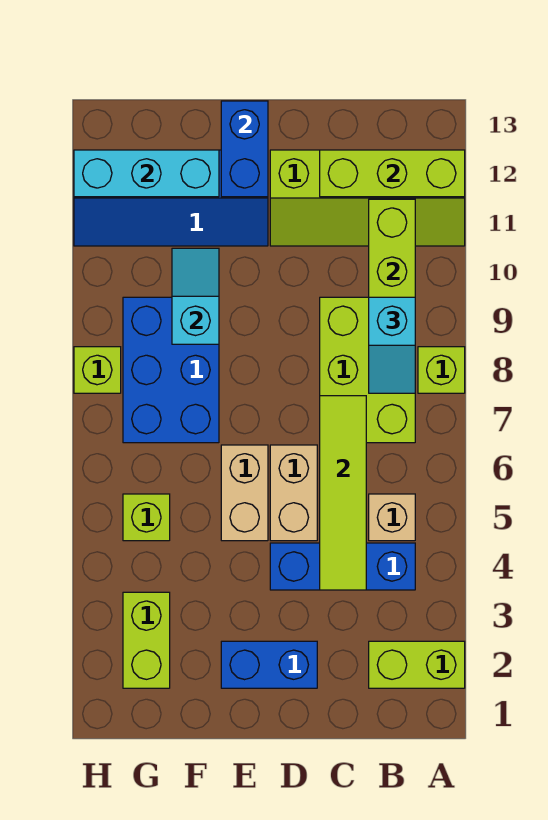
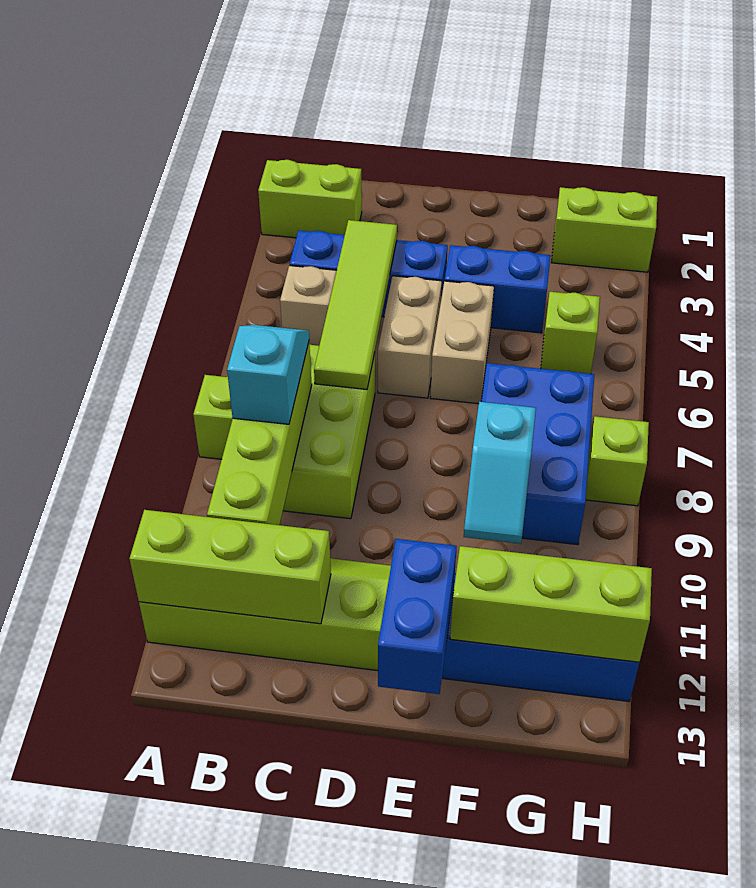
blue 1x2 brick [221,641,317,688] -> blue 1x2 brick moved to [445,245,551,333]
cyan 1x3 brick [74,150,219,197] -> lime 1x3 brick [450,546,652,662]
lime 1x2 brick [123,592,170,688] -> lime 1x2 brick turned to [551,187,657,272]

